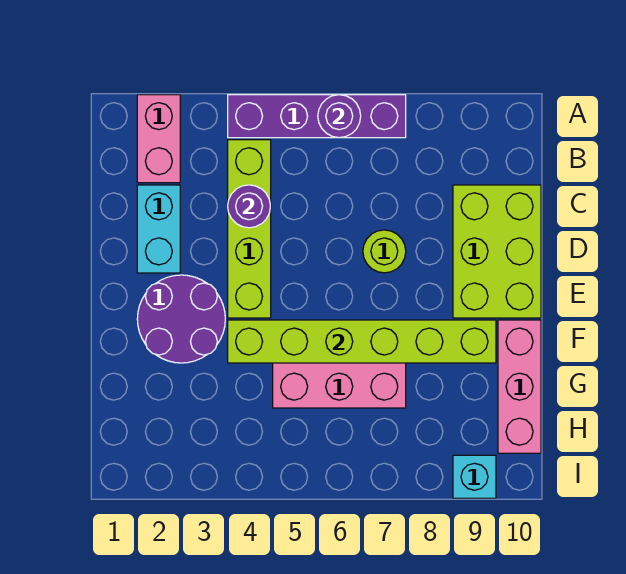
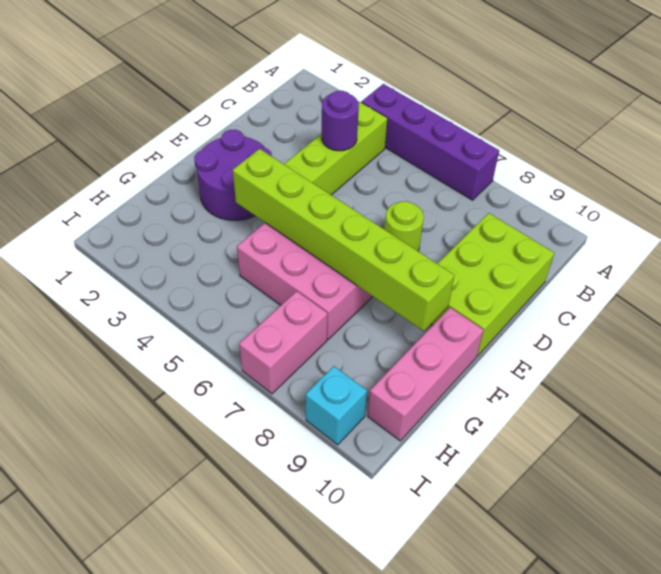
pink 1x2 brick [137,95,180,183] -> pink 1x2 brick moved to [239,291,327,394]
purple 1x1 round brick [318,95,361,138] -> none
cyan 1x2 brick [137,185,180,273] -> none

